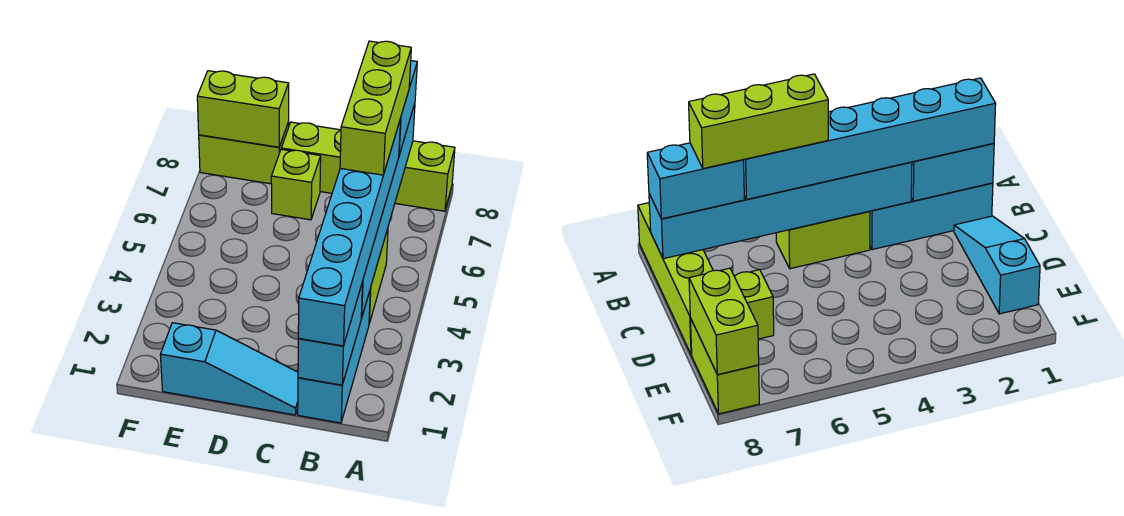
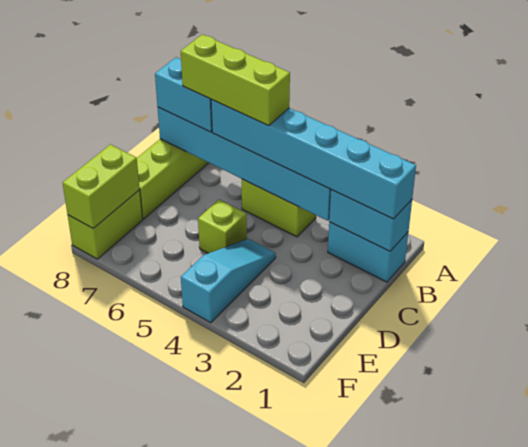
cyan 1x3 brick [298,291,370,423] -> cyan 1x2 brick [328,222,408,282]
cyan 1x3 slope [160,323,298,415] -> cyan 1x3 slope moved to [181,239,276,323]
lime 1x1 brick [271,149,321,220] -> lime 1x1 brick moved to [198,199,247,253]

